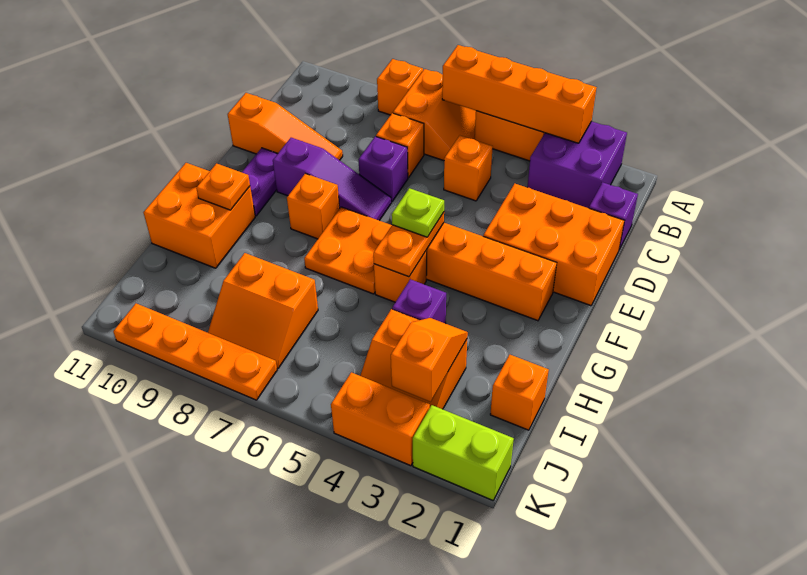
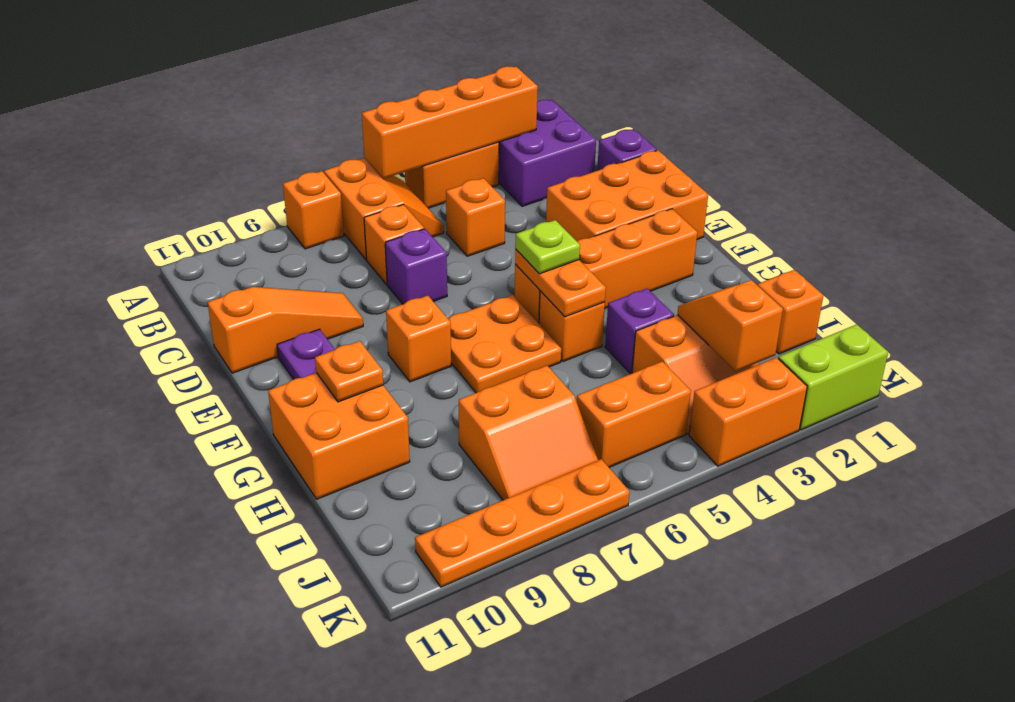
purple 1x3 slope [273,138,391,221] -> none
none -> orange 1x2 brick [577,361,691,467]

